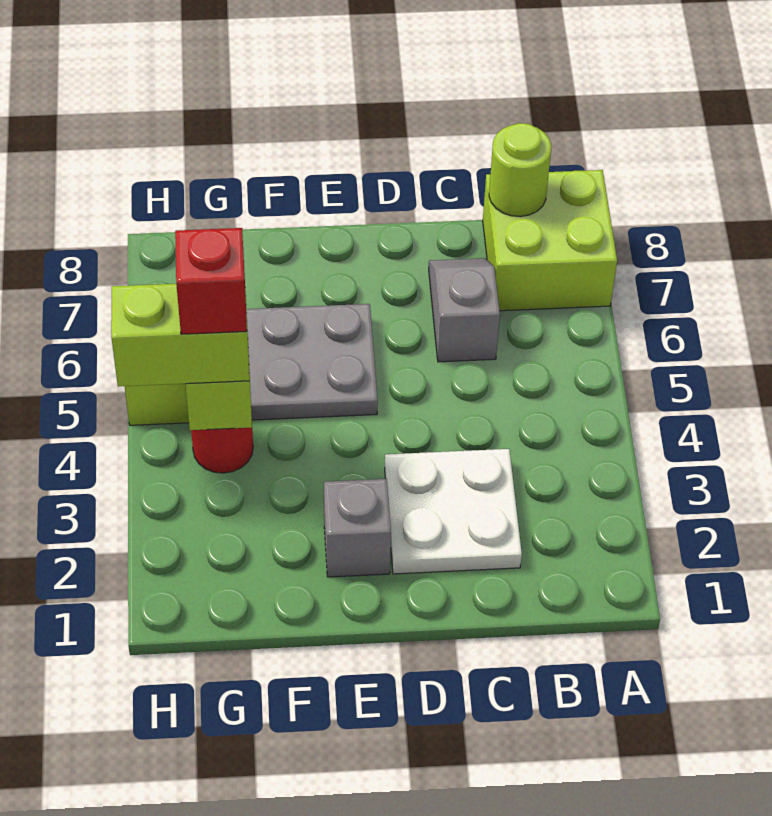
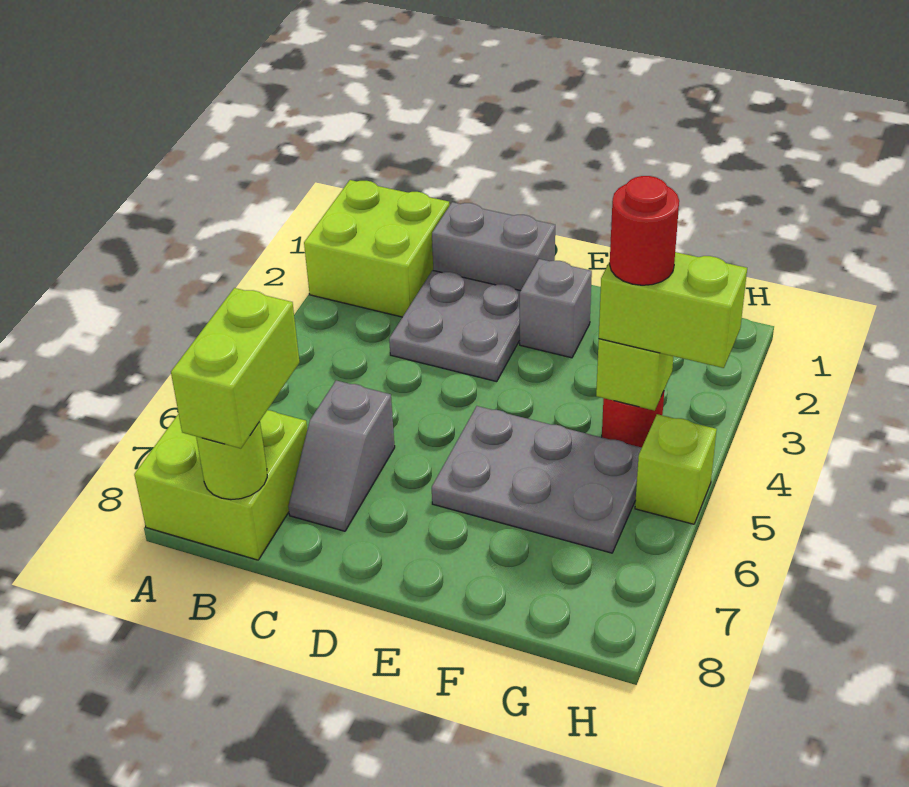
none -> lime 2x2 brick [304,180,450,317]
none -> lime 1x2 brick [171,288,300,448]
none -> grey 1x2 brick [432,202,555,291]
white 2x2 plate [385,449,522,574] -> grey 2x2 plate [389,270,520,382]
red 1x1 brick [175,228,247,334] -> red 1x1 round brick [610,176,679,285]

